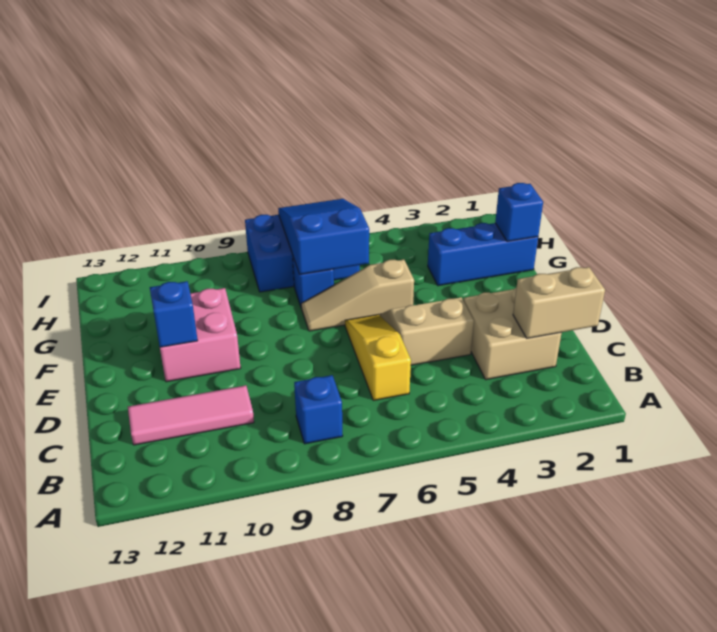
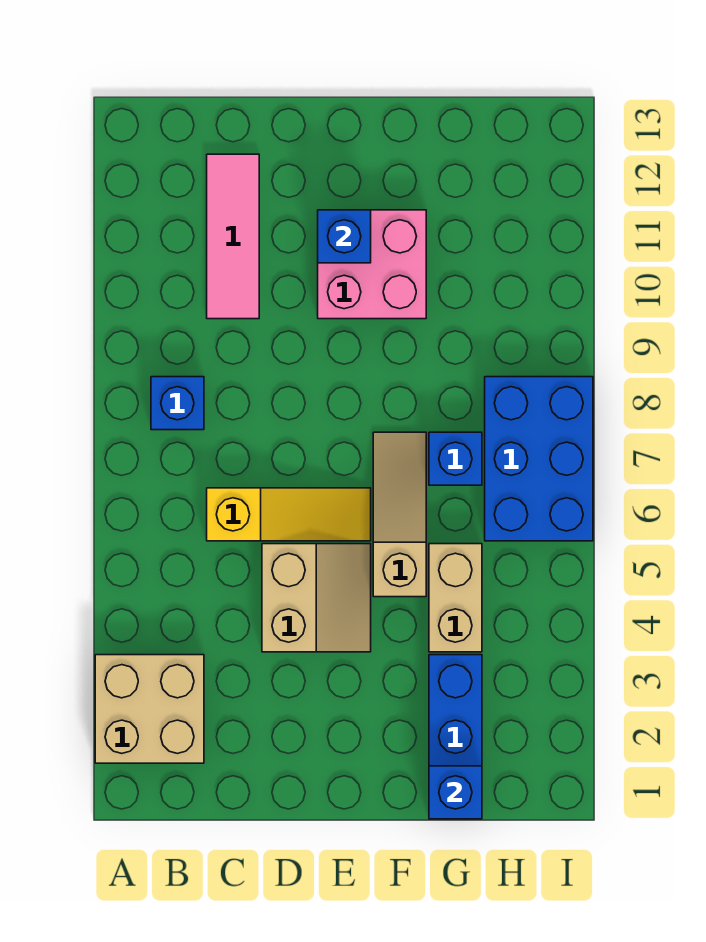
tan 1x2 brick [513,267,605,338] -> tan 1x2 brick moved to [429,544,482,652]
tan 2x2 brick [463,288,562,380] -> tan 2x2 brick moved to [95,655,204,763]
blue 2x3 slope [278,199,369,274] -> none

